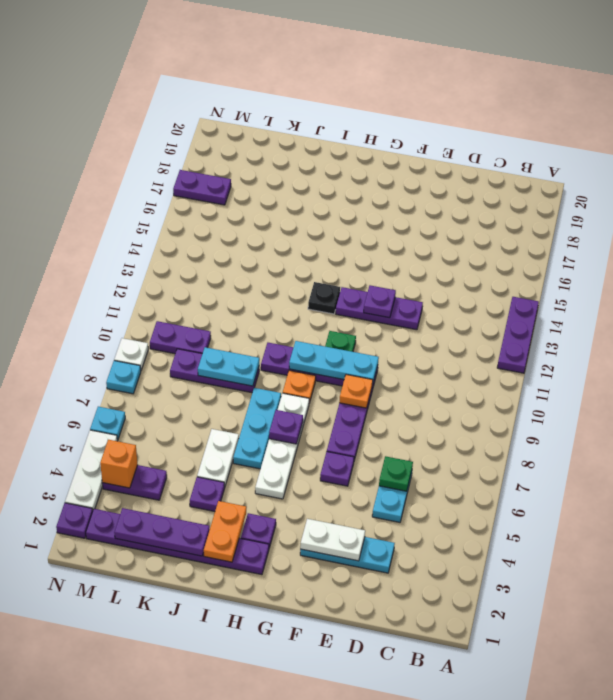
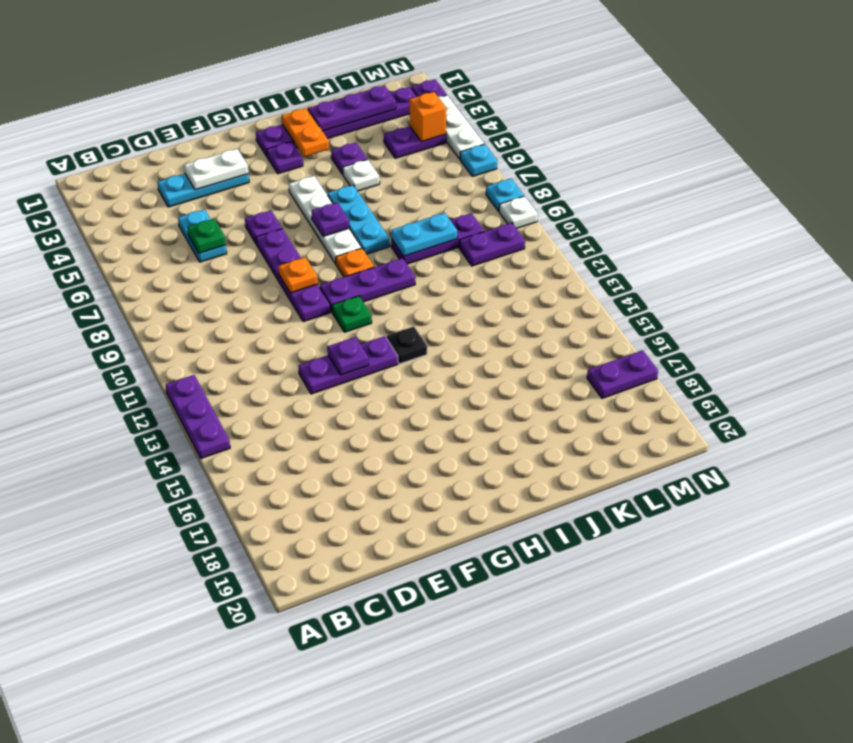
cyan 1x3 plate [289,341,379,385] -> none
white 1x2 plate [197,429,239,486] -> white 1x1 plate [343,159,380,191]

